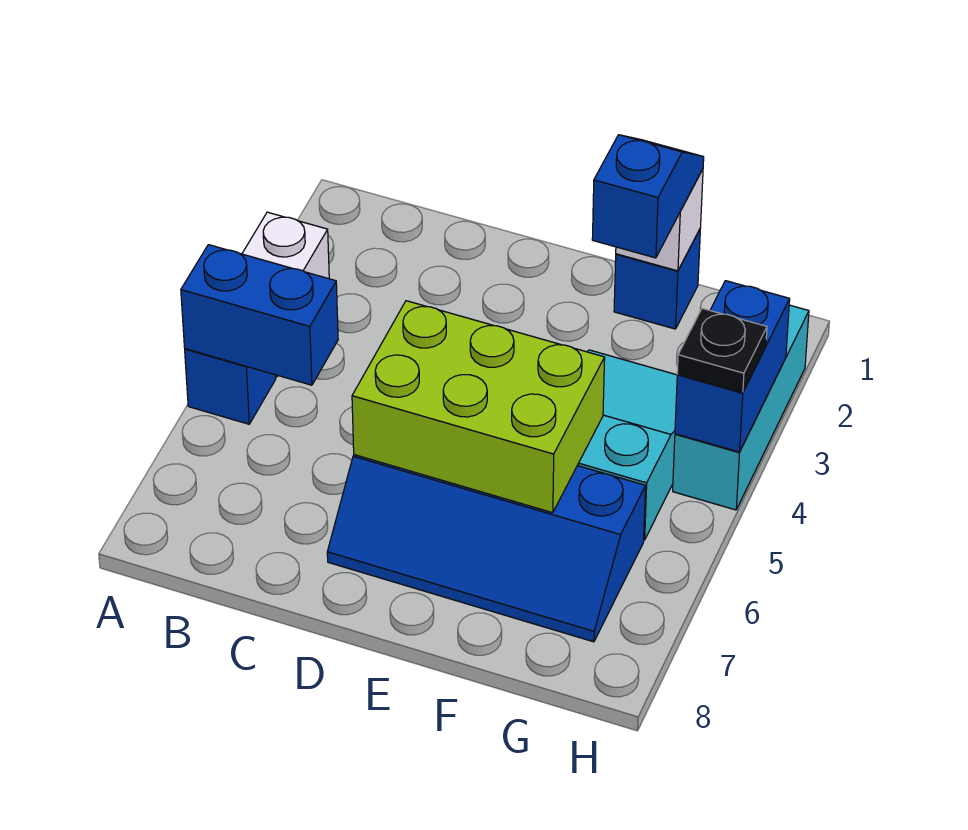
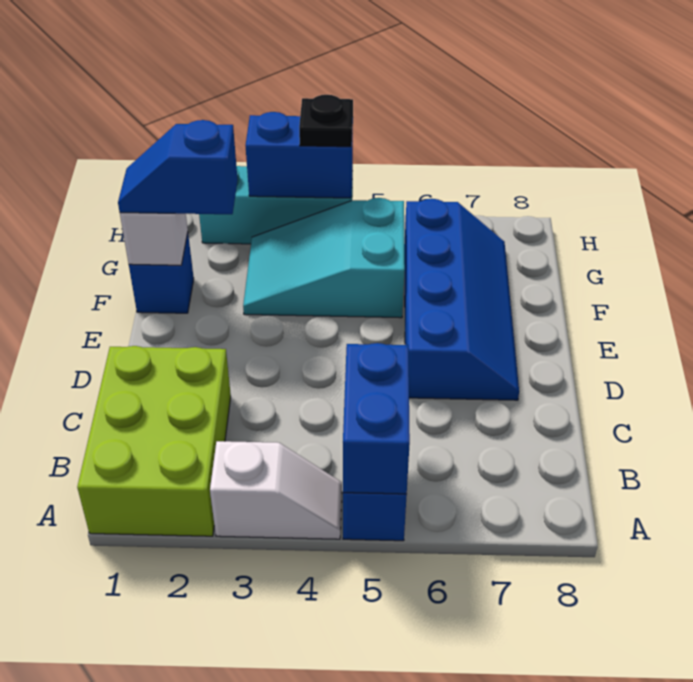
lime 2x3 brick [352,301,605,513] -> lime 2x3 brick moved to [77,346,231,536]

